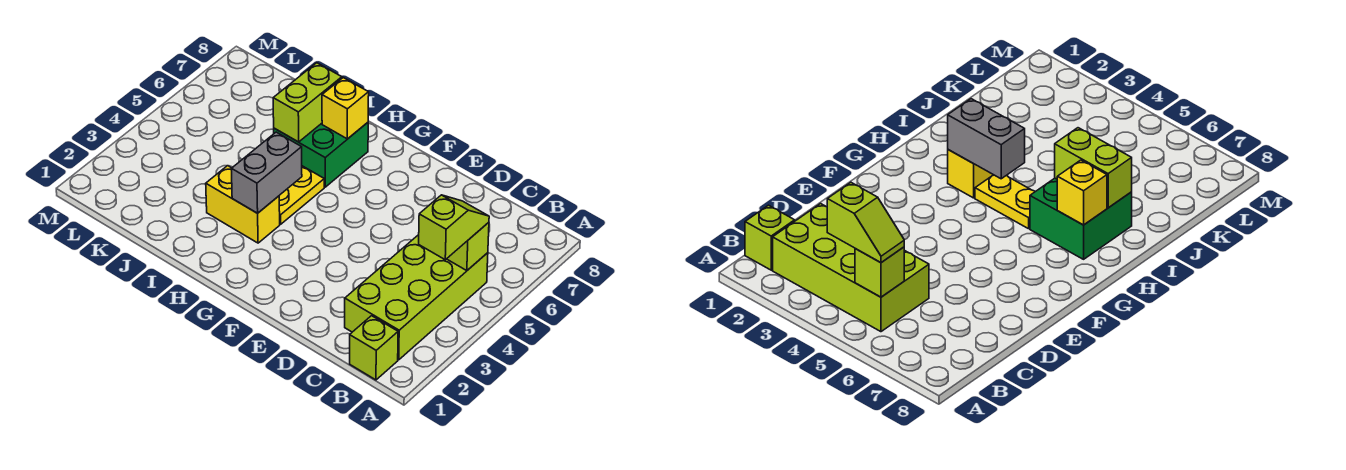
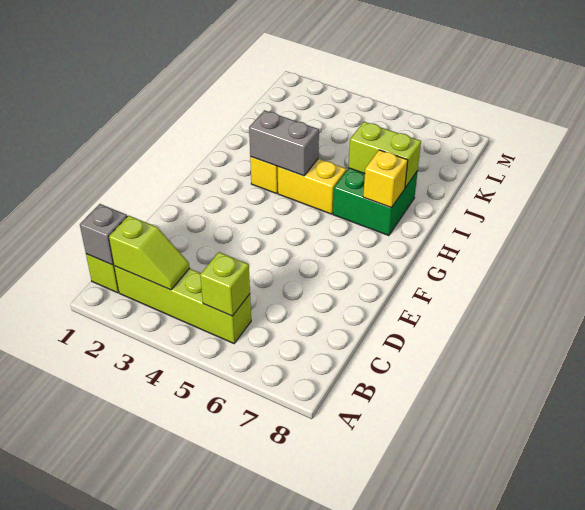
none -> grey 1x1 brick [80,204,127,265]
lime 2x4 brick [345,235,488,360] -> lime 1x4 brick [114,266,251,343]
lime 1x2 slope [419,195,489,260] -> lime 1x2 slope moved to [109,216,190,290]
yellow 1x2 plate [279,166,324,224] -> yellow 1x2 brick [278,159,346,214]

